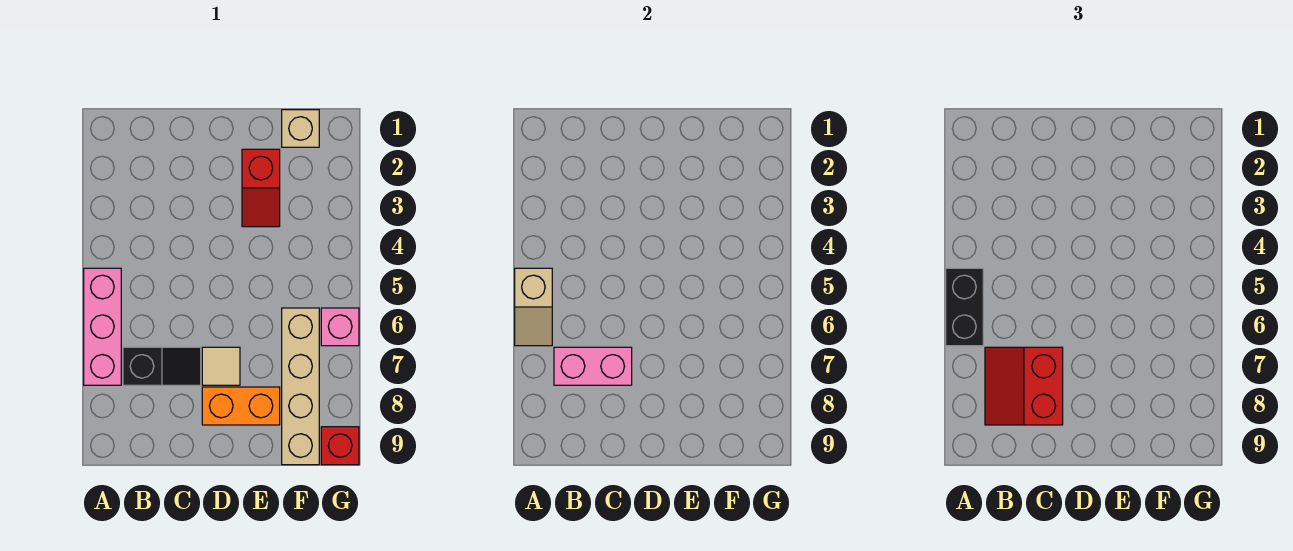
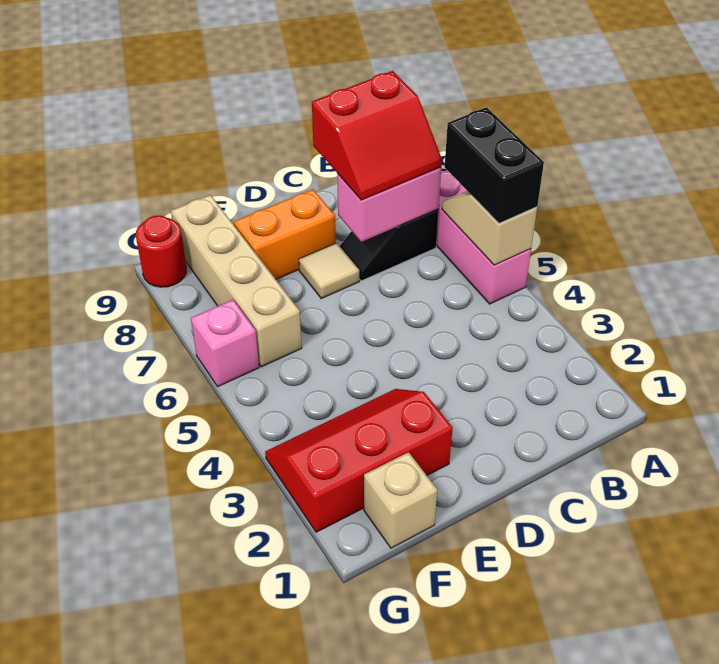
red 2x2 slope [985,347,1063,425] -> red 2x2 slope turned to [312,71,442,200]
red 1x2 slope [242,149,280,227] -> red 2x3 slope [265,389,453,532]
red 1x1 brick [321,427,359,465] -> red 1x1 round brick [136,216,186,287]

